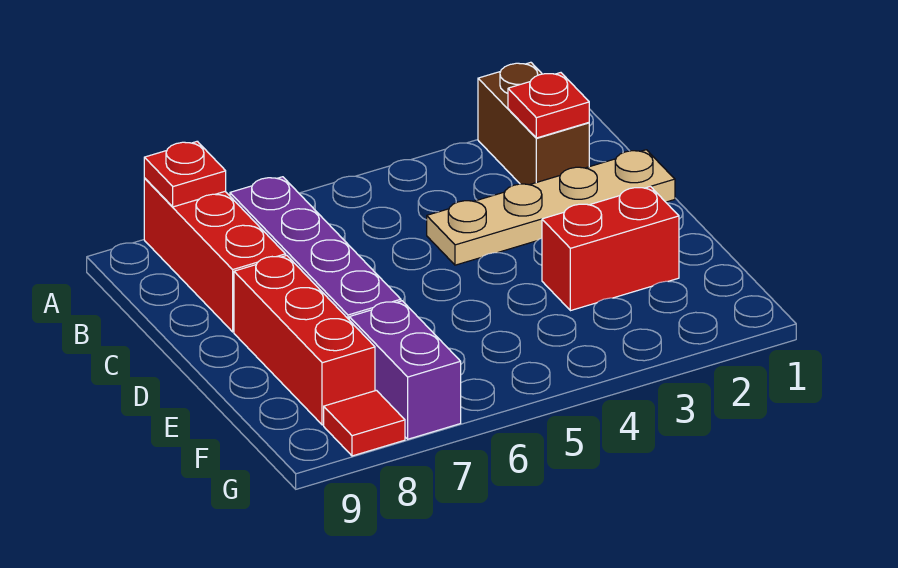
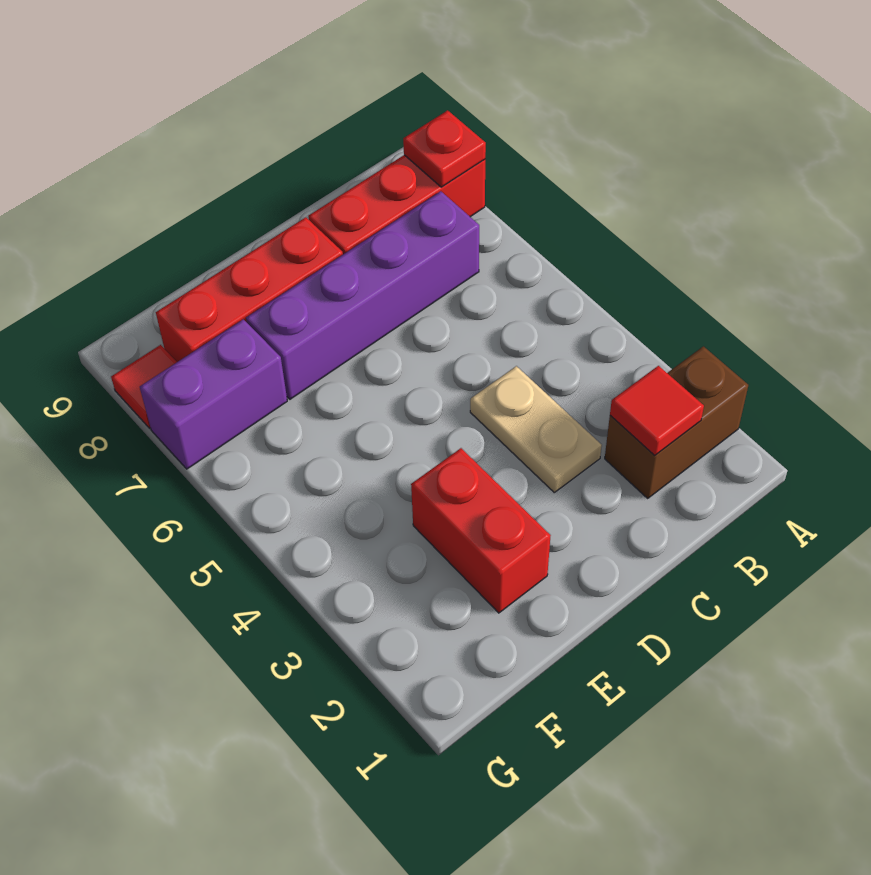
red 1x1 plate [508,73,589,138] -> red 1x1 tile [610,366,704,456]
tan 1x4 plate [427,150,675,265] -> tan 1x2 plate [470,366,602,492]

